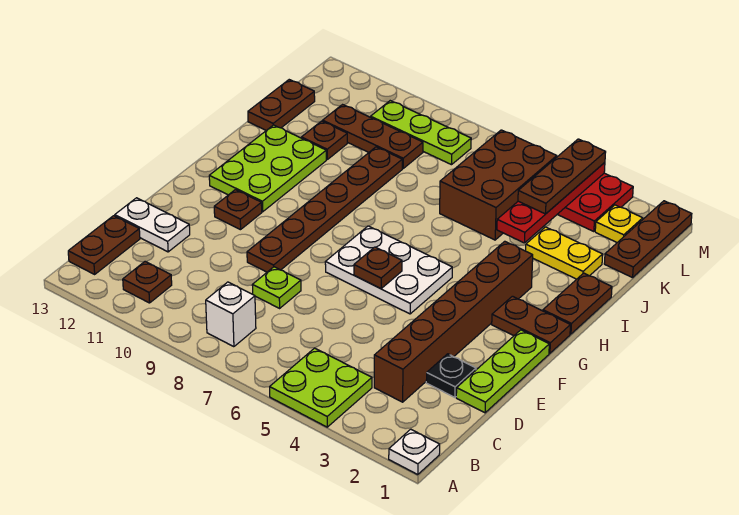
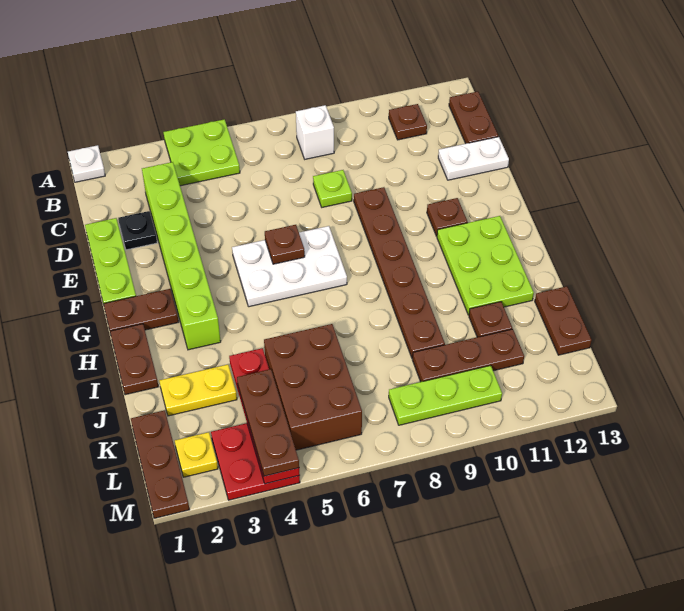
brown 1x6 brick [374,241,533,402] -> lime 1x6 brick [142,162,221,350]

